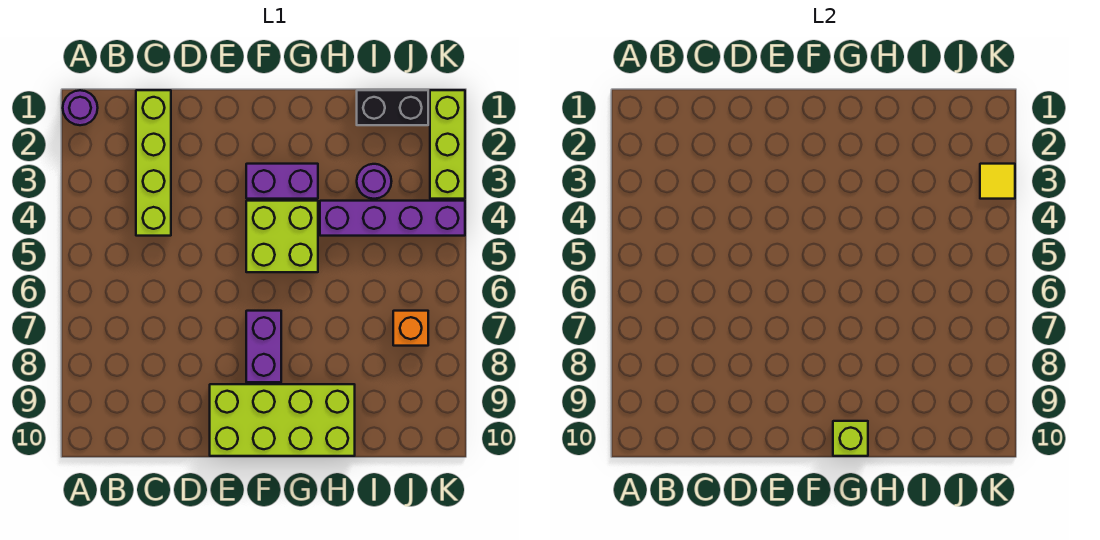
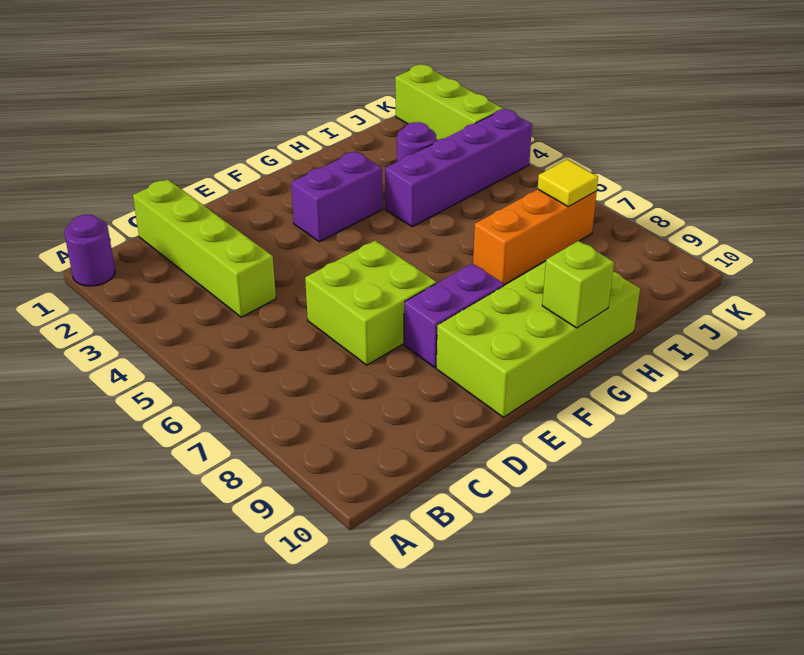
lime 2x2 brick [246,201,318,272] -> lime 2x2 brick moved to [305,241,436,365]
purple 1x2 brick [246,311,281,382] -> purple 1x2 brick turned to [404,263,504,368]
black 1x2 brick [357,90,428,125] -> none
orange 1x1 brick [393,311,428,346] -> orange 1x3 brick [473,189,597,285]
yellow 1x1 tile [980,164,1015,199] -> yellow 1x1 tile moved to [538,160,598,207]

